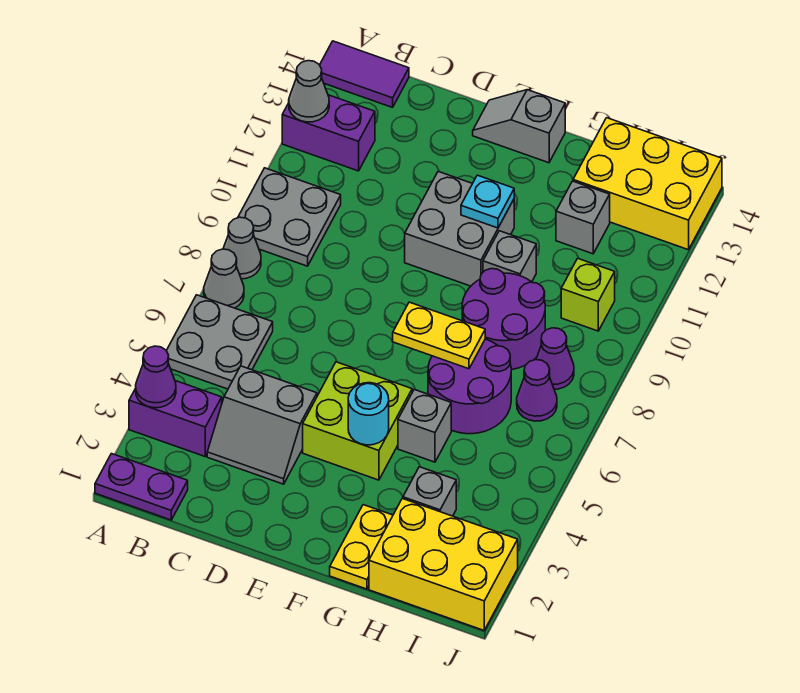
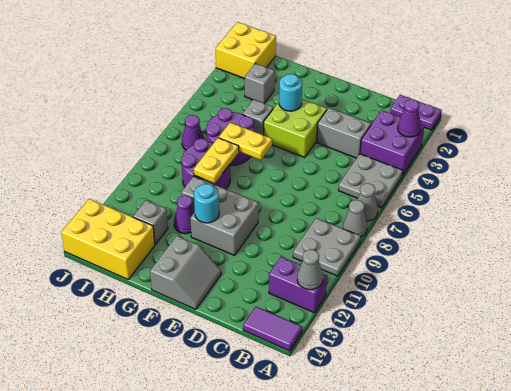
purple 1x2 brick [129,381,222,456] -> purple 2x2 brick [360,110,424,176]
grey 1x2 slope [473,90,565,163] -> grey 2x2 slope [150,236,221,309]
cyan 1x1 plate [461,175,514,228] -> cyan 1x1 round brick [194,184,219,223]
yellow 1x2 plate [330,505,393,589] -> yellow 1x2 plate moved to [194,138,239,183]
yellow 2x3 brick [369,499,518,630] -> yellow 2x2 brick [216,22,276,79]
purple 1x1 cone [536,328,574,389] -> purple 1x1 cone moved to [174,195,195,234]
lime 1x1 brick [561,258,615,331] -> none

